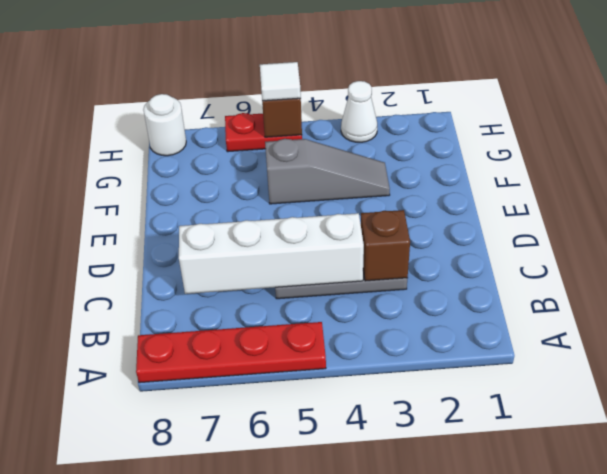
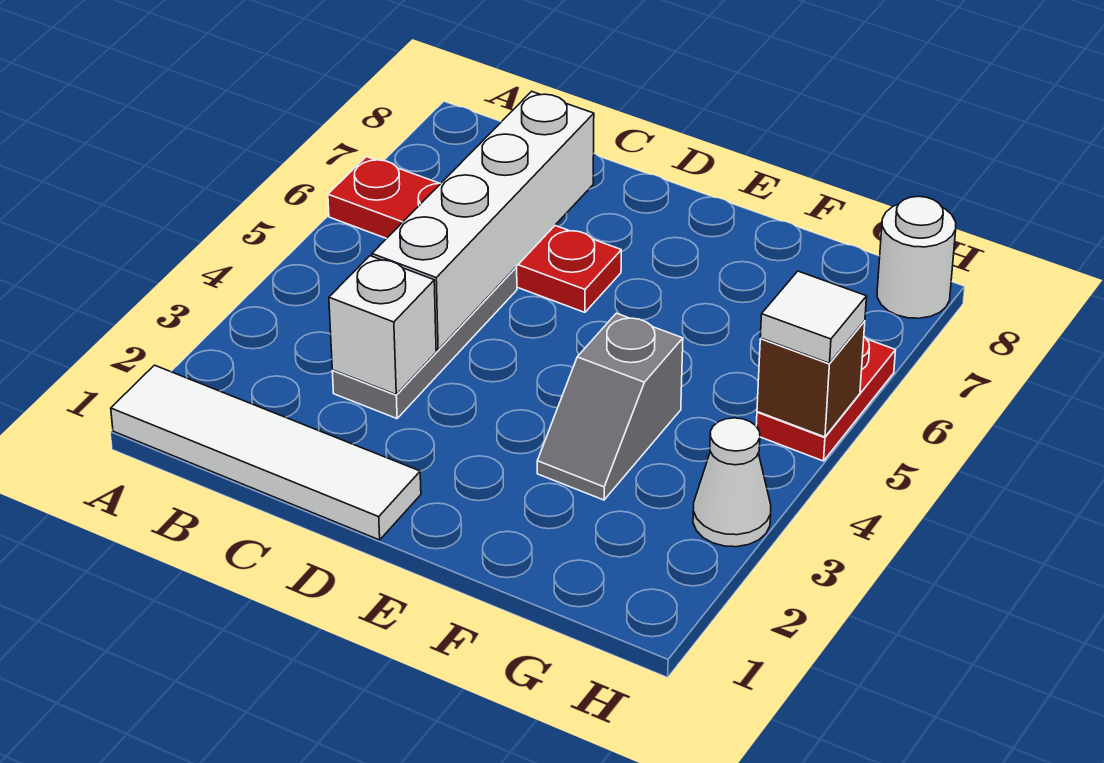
none -> white 1x4 tile [111,365,421,540]
red 1x4 plate [136,322,326,383] -> red 1x4 plate turned to [328,157,621,312]
brown 1x1 brick [361,210,410,281] -> white 1x1 brick [329,256,436,394]
grey 1x3 slope [265,139,390,204] -> grey 1x2 slope [537,313,683,500]

